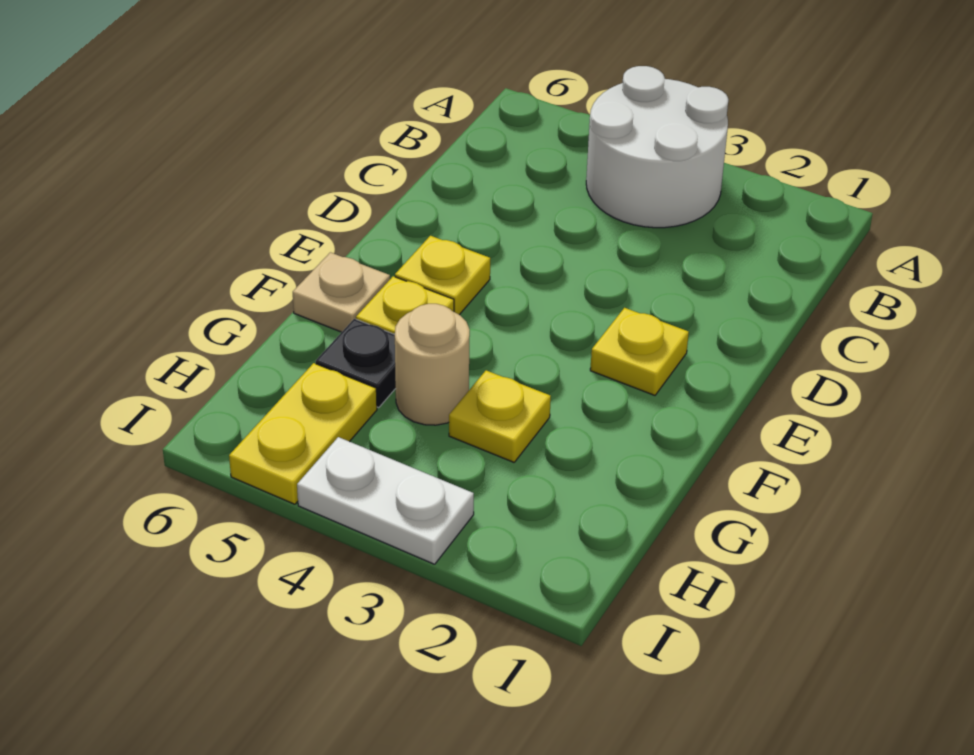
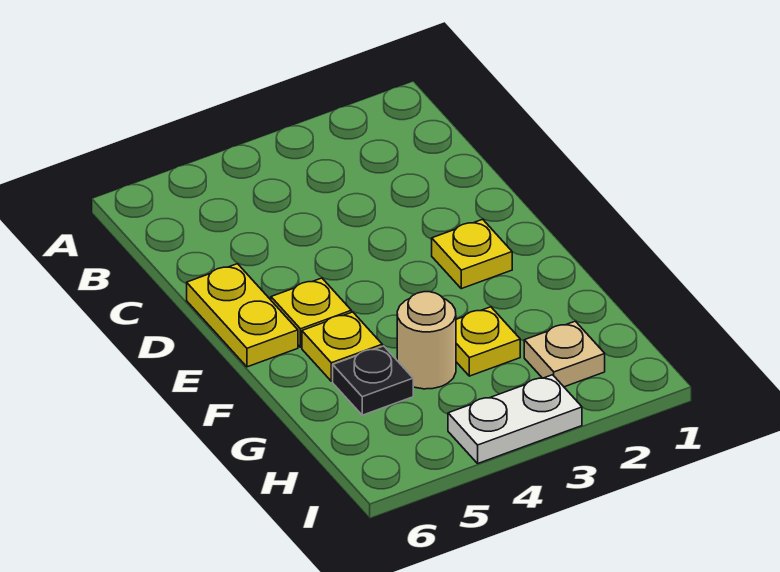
white 2x2 round brick [586,66,728,228] -> none
tan 1x1 plate [293,252,390,332] -> tan 1x1 plate moved to [524,321,605,387]
yellow 1x2 plate [229,363,377,504] -> yellow 1x2 plate moved to [187,264,298,367]

